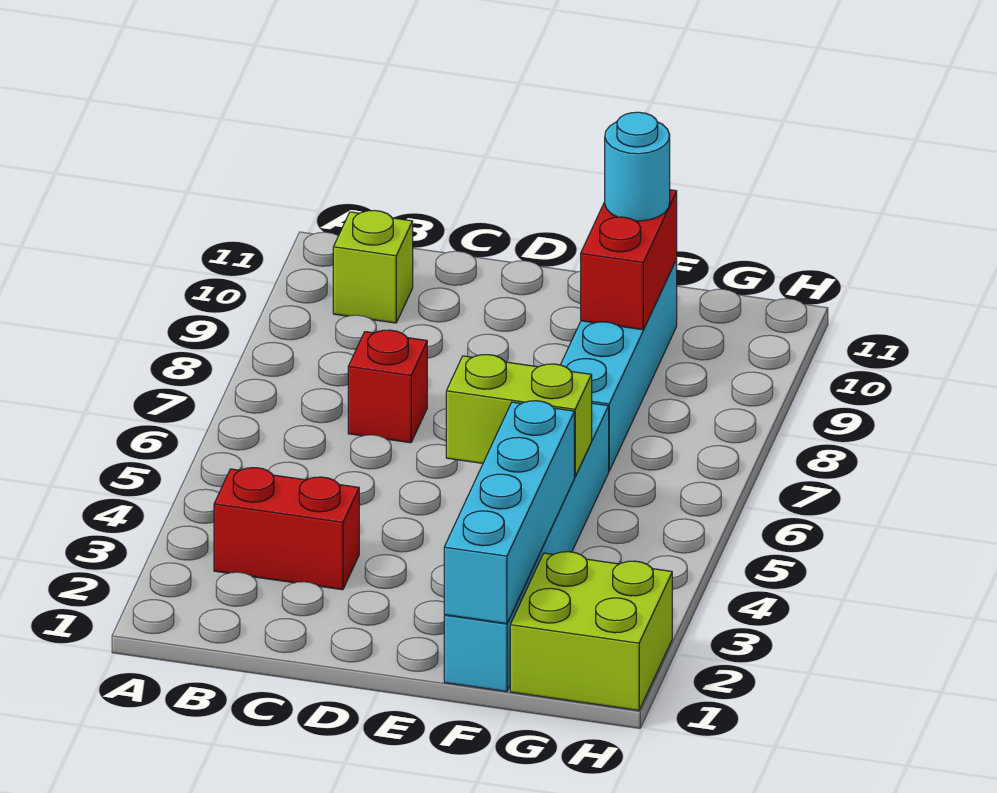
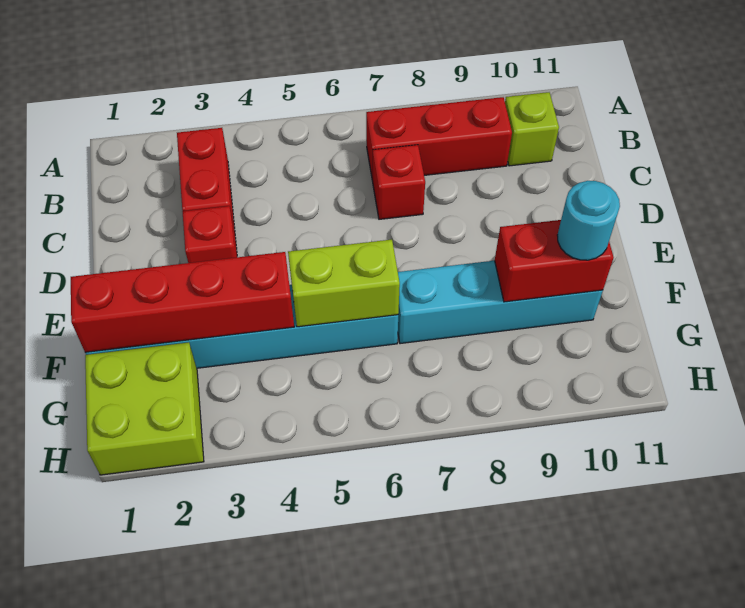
none -> red 1x3 brick [366,97,512,181]
none -> red 1x1 brick [182,206,237,263]
lime 1x2 brick [446,355,592,477] -> lime 1x2 brick turned to [288,240,400,327]
cyan 1x4 brick [444,401,574,624] -> red 1x4 brick [71,252,294,352]

